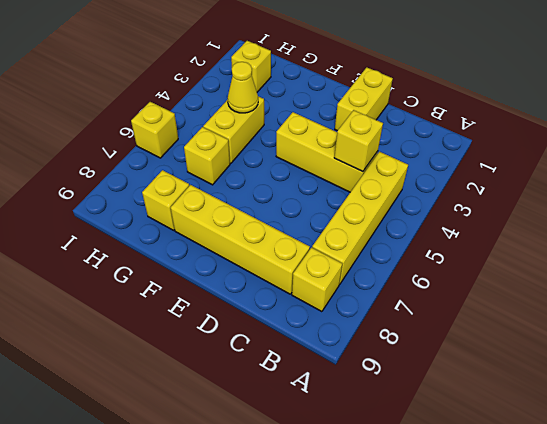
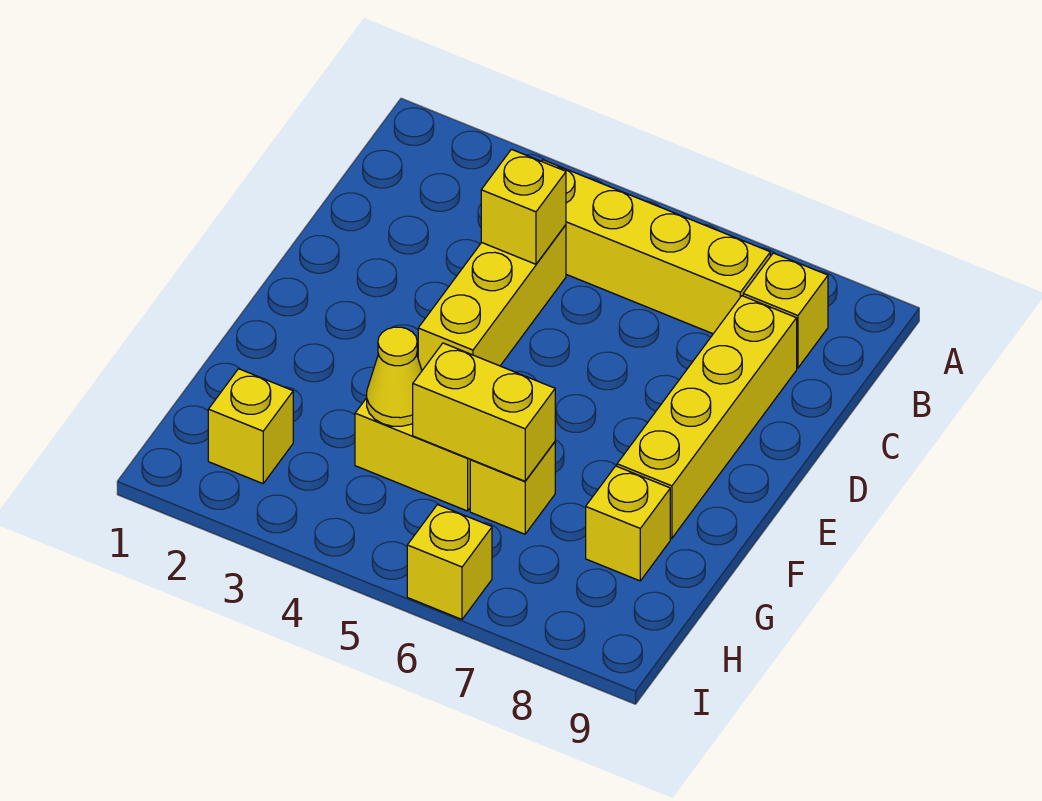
yellow 1x2 brick [335,67,393,131] -> yellow 1x2 brick moved to [413,343,555,481]

